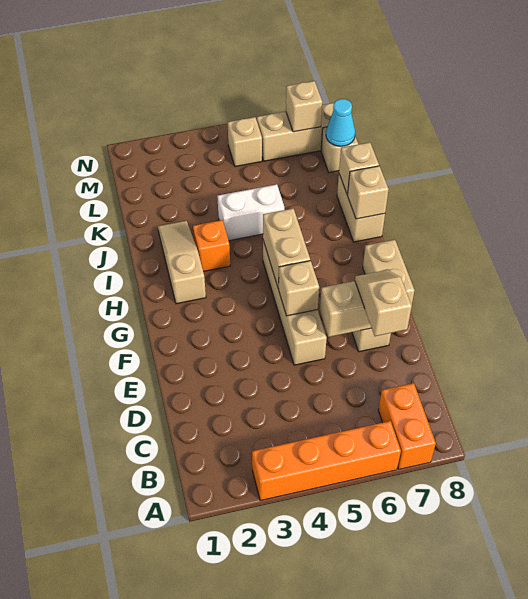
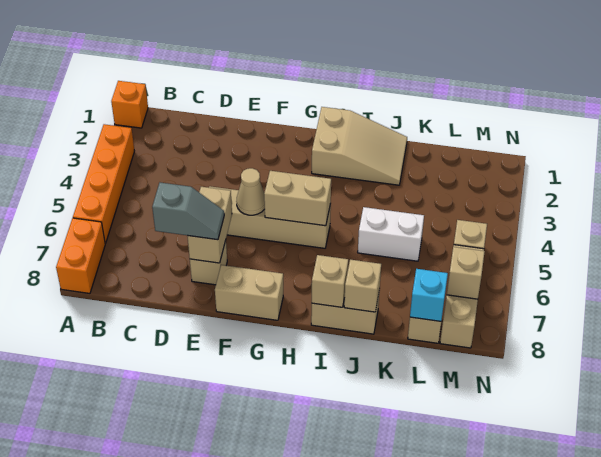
orange 1x2 brick [378,383,436,469] -> orange 1x2 brick turned to [56,218,105,293]
tan 1x2 slope [355,270,412,336] -> grey 1x2 slope [152,183,224,240]
tan 1x1 brick [278,261,319,316] -> tan 1x1 cone [236,168,265,215]
tan 1x3 slope [158,221,206,304] -> tan 2x3 slope [312,107,407,185]
orange 1x1 brick [193,220,230,272] -> orange 1x1 brick moved to [111,81,148,128]
white 1x2 brick [217,184,284,241] -> white 1x2 brick turned to [358,207,424,261]
cyan 1x1 cone [326,99,355,146] -> cyan 1x1 brick [410,269,448,321]

